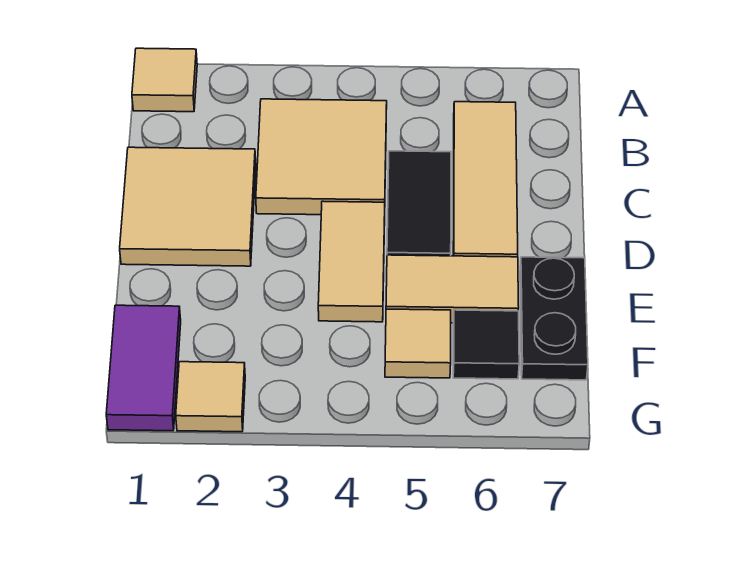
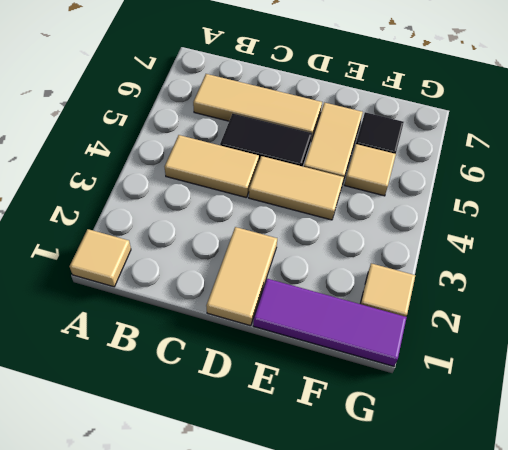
tan 2x2 tile [256,99,387,215] -> tan 1x2 tile [165,135,259,198]
tan 2x2 tile [120,147,256,266] -> tan 1x2 tile [206,227,277,326]
black 1x2 plate [520,257,588,380] -> none
purple 1x2 tile [106,305,181,431] -> purple 1x3 tile [253,279,407,366]

